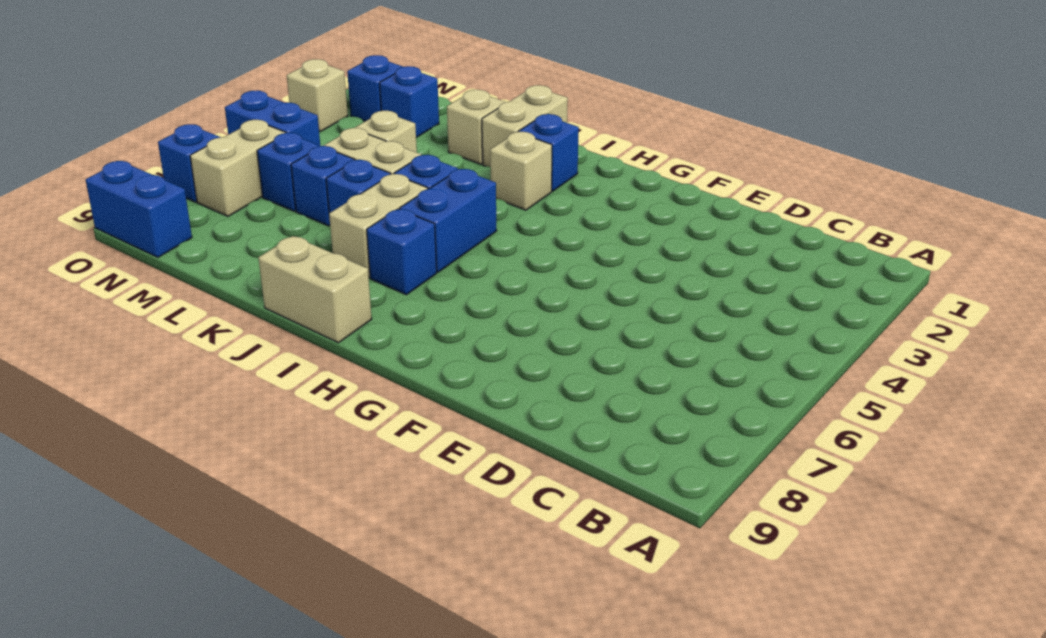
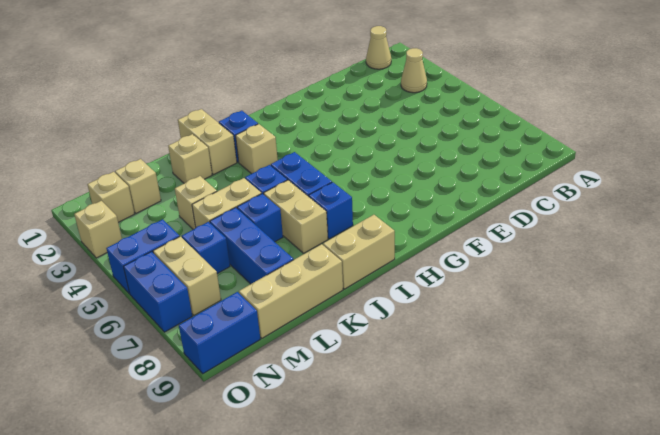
none -> tan 1x1 cone [366,26,391,69]
none -> tan 1x1 cone [401,48,427,93]
none -> tan 1x3 brick [239,244,343,338]
blue 1x1 brick [291,146,355,226] -> blue 1x3 brick [210,207,293,284]
blue 1x1 brick [380,66,439,137] -> tan 1x1 brick [115,159,161,213]
blue 1x1 brick [347,55,403,121] -> tan 1x1 brick [87,172,134,222]
blue 1x1 brick [158,124,220,202] -> blue 1x2 brick [123,252,192,332]

